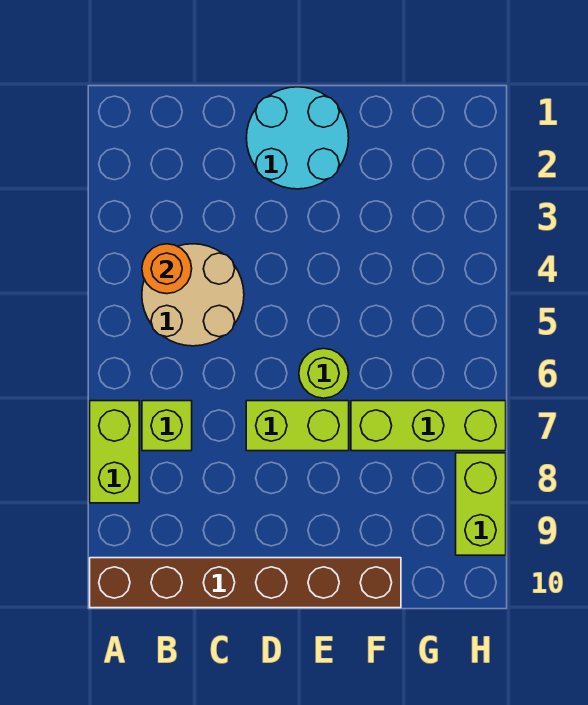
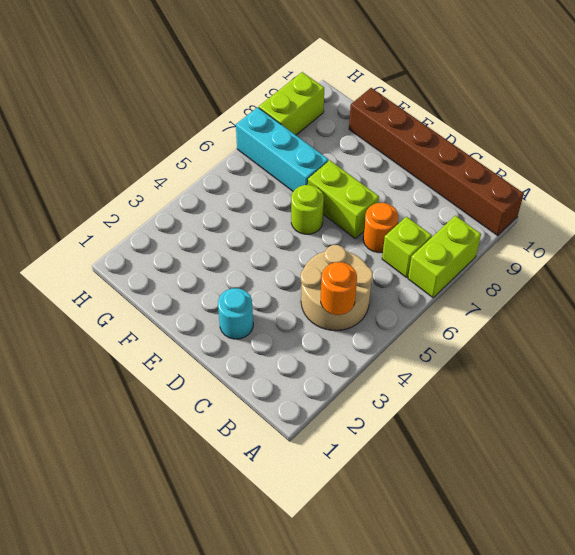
none -> orange 1x1 round brick [363,203,398,253]
cyan 2x2 round brick [247,87,349,189] -> cyan 1x1 round brick [218,288,253,339]
lime 1x3 brick [351,401,506,451] -> cyan 1x3 brick [236,107,328,191]

